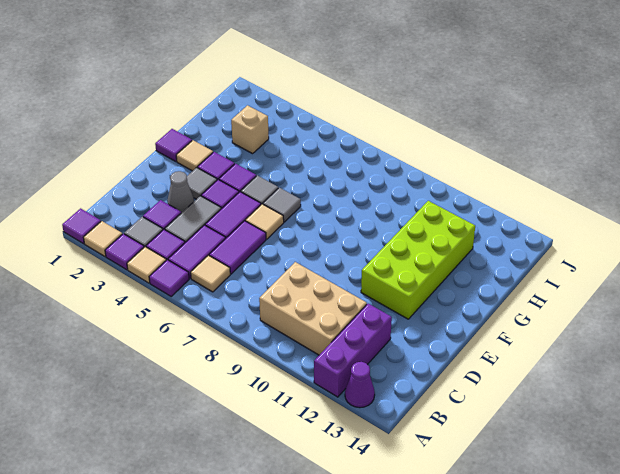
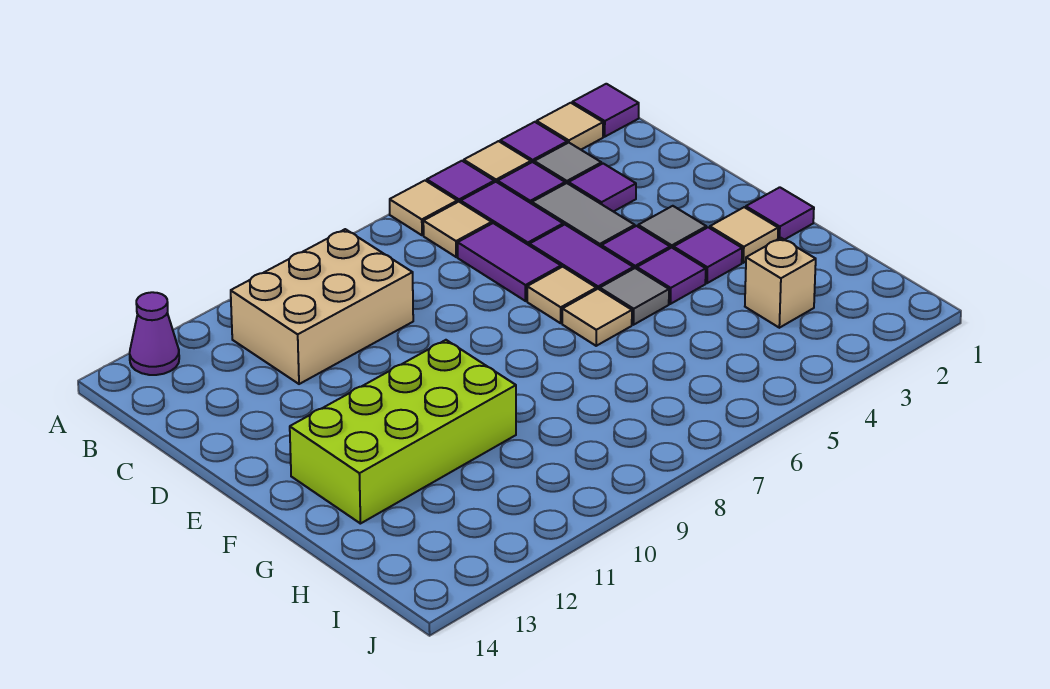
none -> tan 1x1 tile [390,181,457,235]
purple 1x3 brick [314,304,392,397] -> none
grey 1x1 cone [167,171,194,213] -> none
lime 2x4 brick [361,201,475,319] -> lime 2x4 brick turned to [290,340,516,524]
grey 1x1 tile [263,188,301,222] -> tan 1x1 tile [562,289,632,346]

